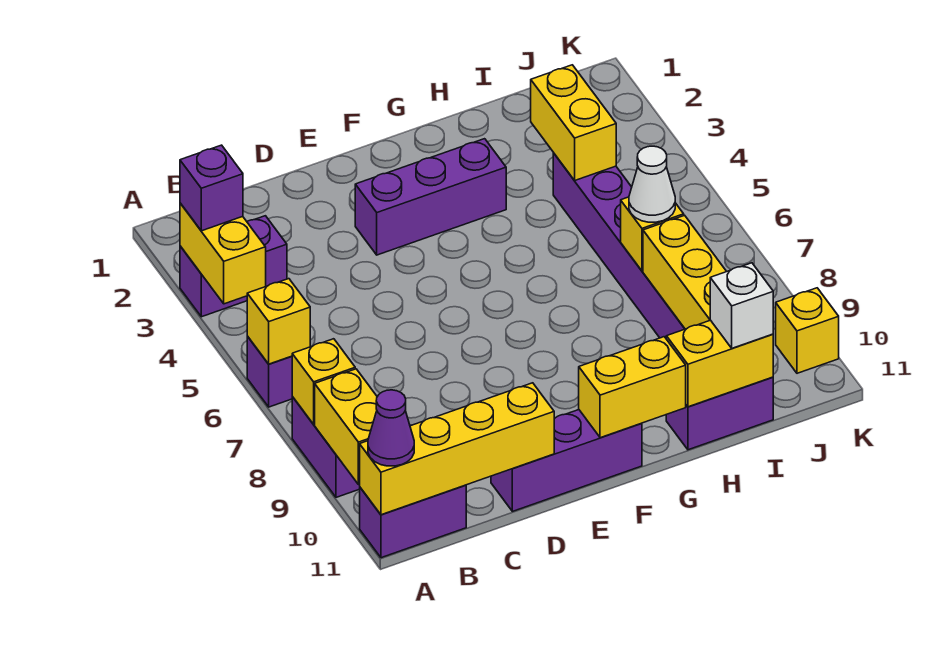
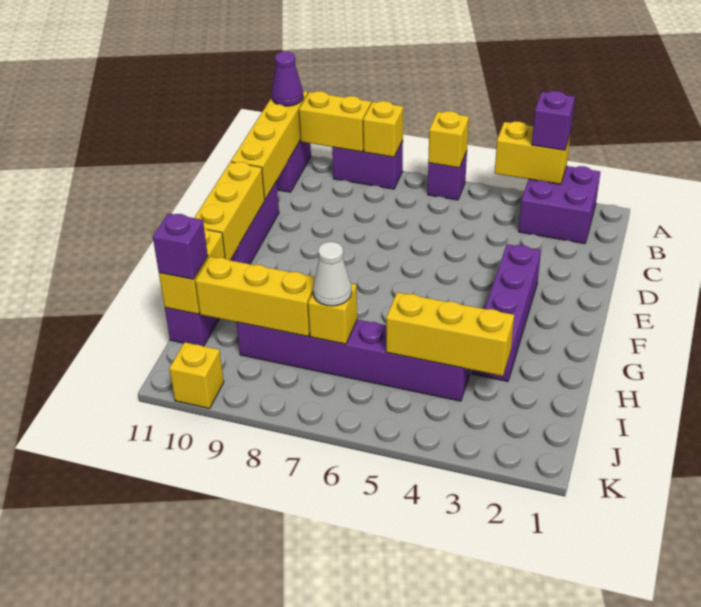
purple 1x2 brick [180,216,287,317] -> purple 2x2 brick [519,166,600,244]
purple 1x3 brick [355,139,506,255] -> purple 1x4 brick [472,244,541,381]
yellow 1x2 brick [579,337,686,438] -> yellow 1x3 brick [194,162,265,260]
yellow 1x2 brick [531,65,616,181] -> yellow 1x3 brick [386,292,514,376]
white 1x1 brick [710,263,773,348] -> purple 1x1 brick [153,213,208,279]

